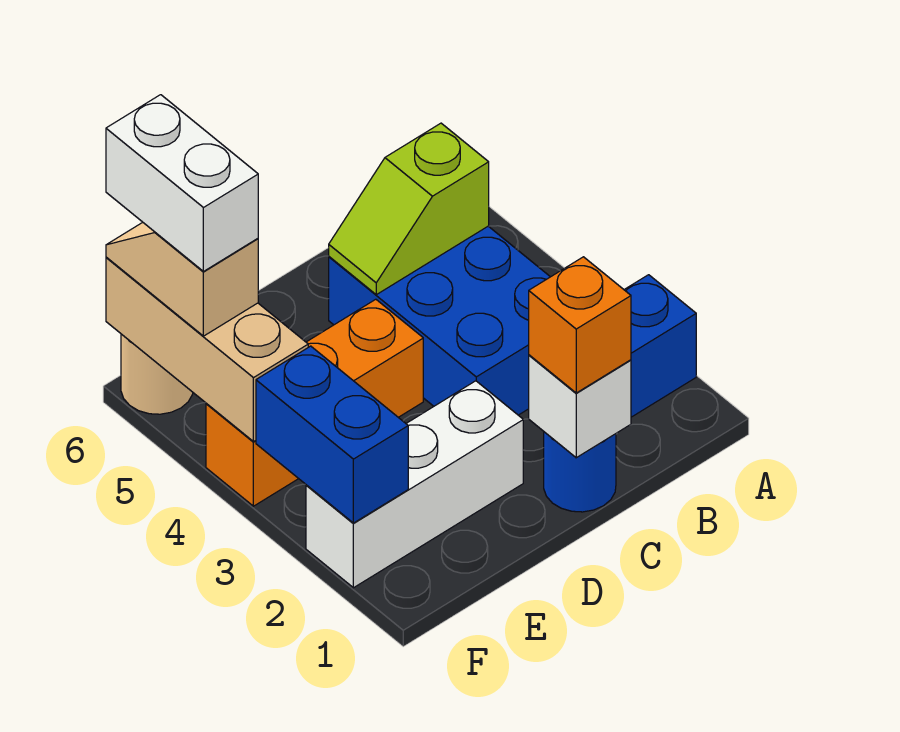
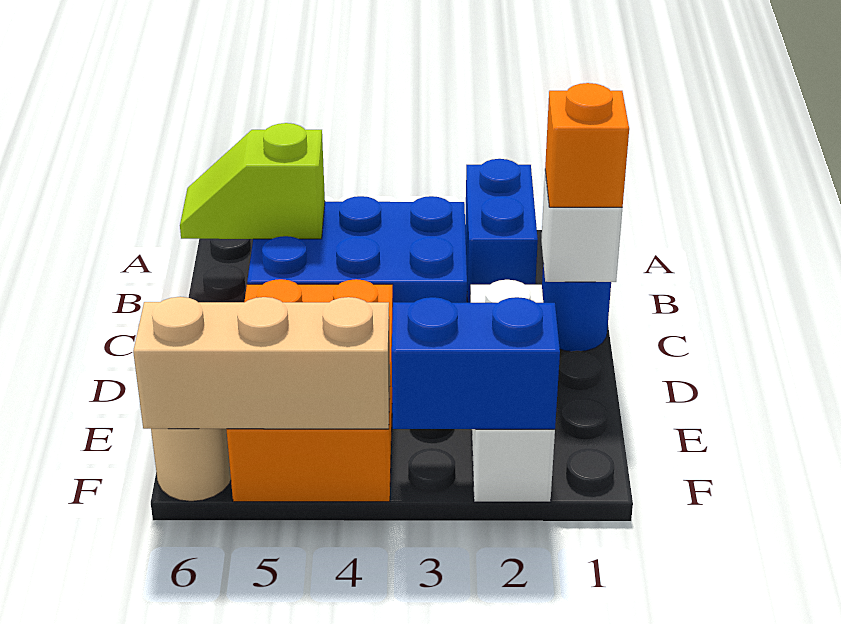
lime 1x2 slope [329,123,489,295] -> lime 1x2 slope turned to [180,123,325,239]
orange 1x3 brick [206,299,423,506] -> orange 2x3 brick [227,279,393,502]
tan 1x2 slope [106,222,258,336] -> none
white 1x2 brick [106,95,258,271] -> none

